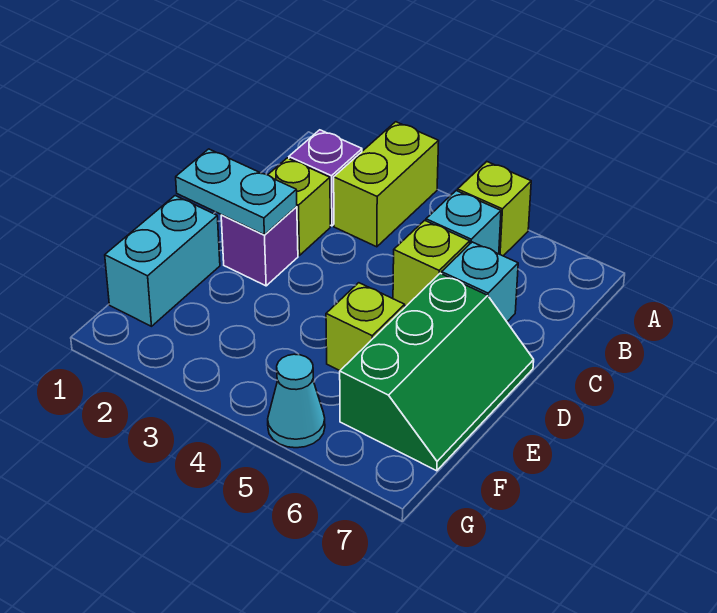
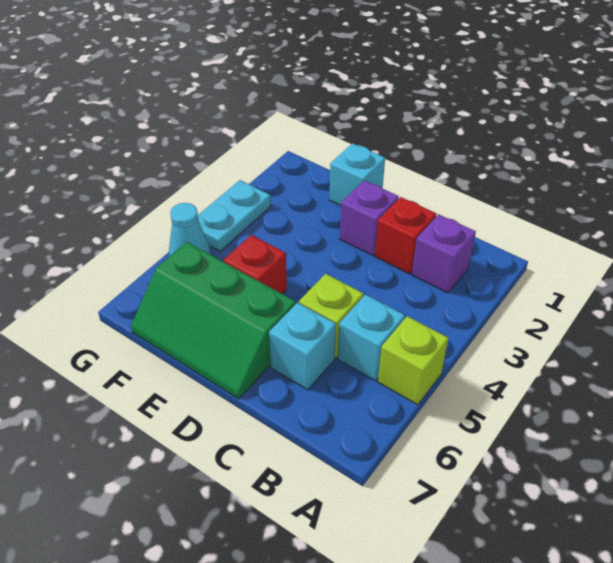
lime 1x2 brick [334,122,439,247] -> none
lime 1x1 brick [268,158,330,255] -> red 1x1 brick [375,197,436,274]
cyan 1x2 plate [176,149,297,235] -> cyan 1x2 plate moved to [198,180,271,251]
cyan 1x2 brick [105,196,220,326] -> cyan 1x1 brick [329,143,385,206]
lime 1x1 brick [326,283,405,371] -> red 1x1 brick [224,235,287,294]

